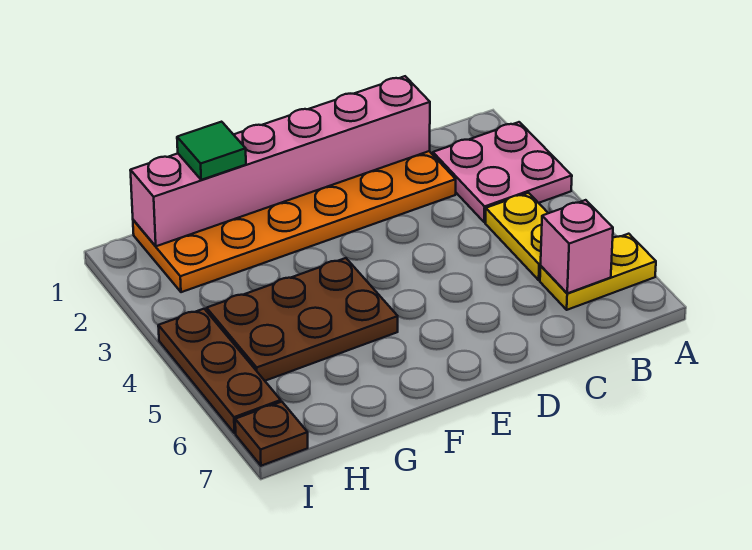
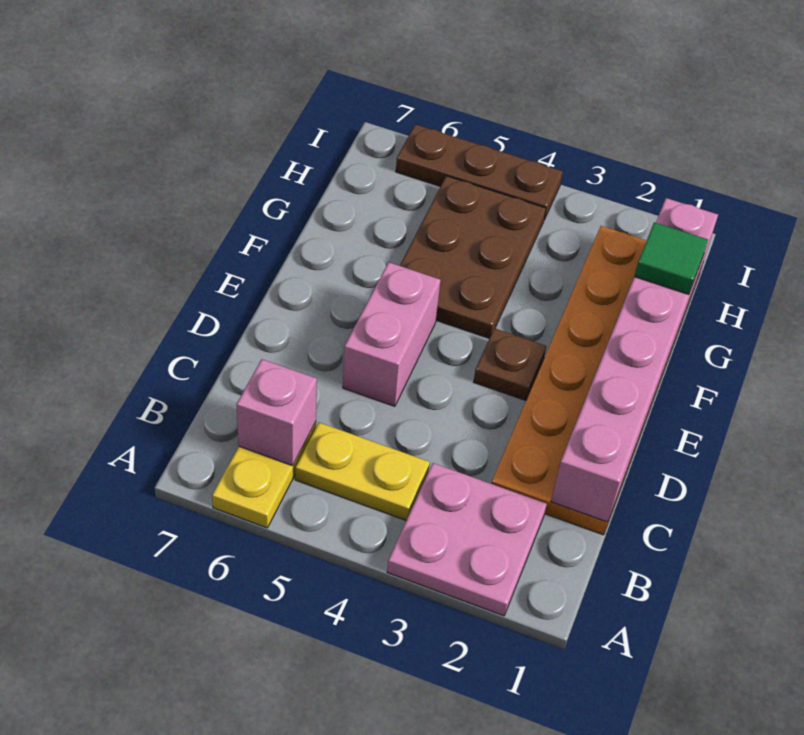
none -> pink 1x2 brick [343,262,441,406]
brown 1x1 plate [235,402,308,466] -> brown 1x1 plate moved to [474,328,546,401]

